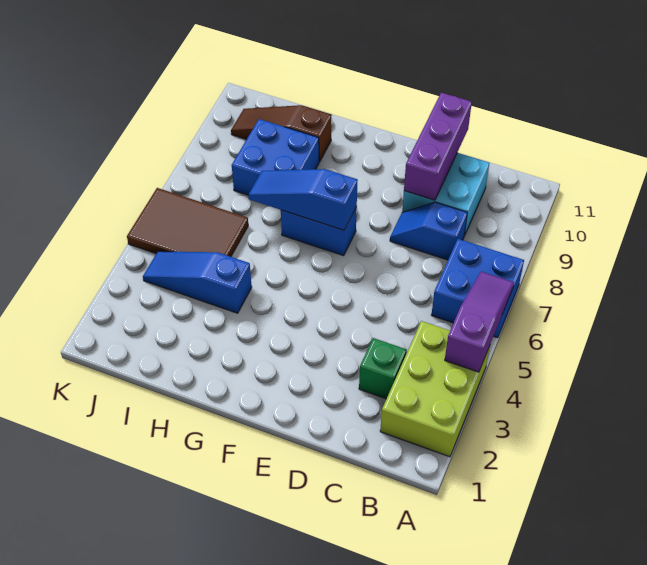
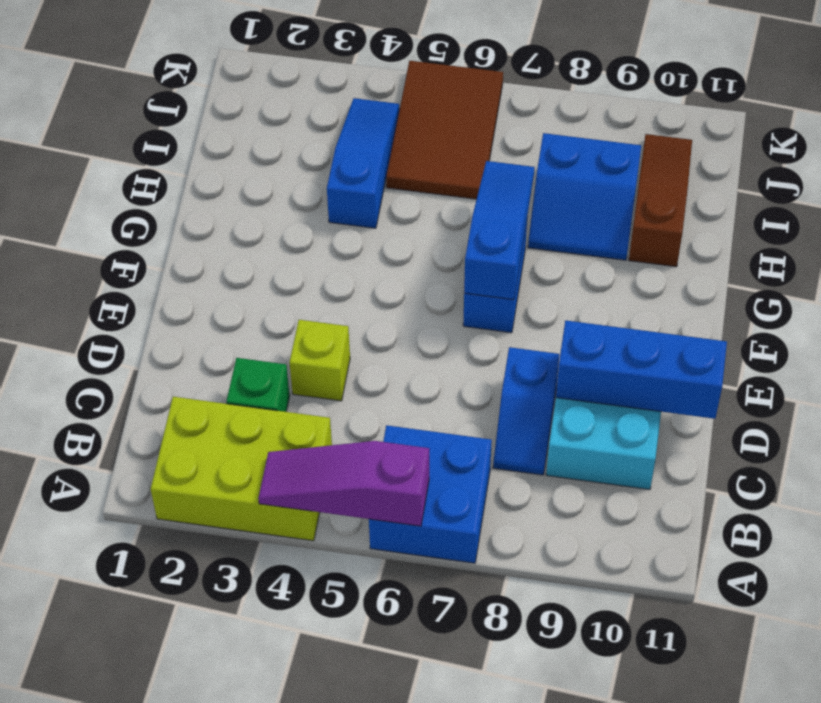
purple 1x3 slope [445,272,514,372] -> purple 1x3 slope turned to [258,441,429,526]
blue 1x2 slope [390,202,467,260] -> blue 1x2 slope turned to [493,347,559,475]
none -> lime 1x1 brick [290,320,350,401]
purple 1x3 brick [404,93,472,200] -> blue 1x3 brick [556,321,727,419]
blue 2x2 brick [232,119,319,195] -> blue 2x2 slope [528,133,641,260]

